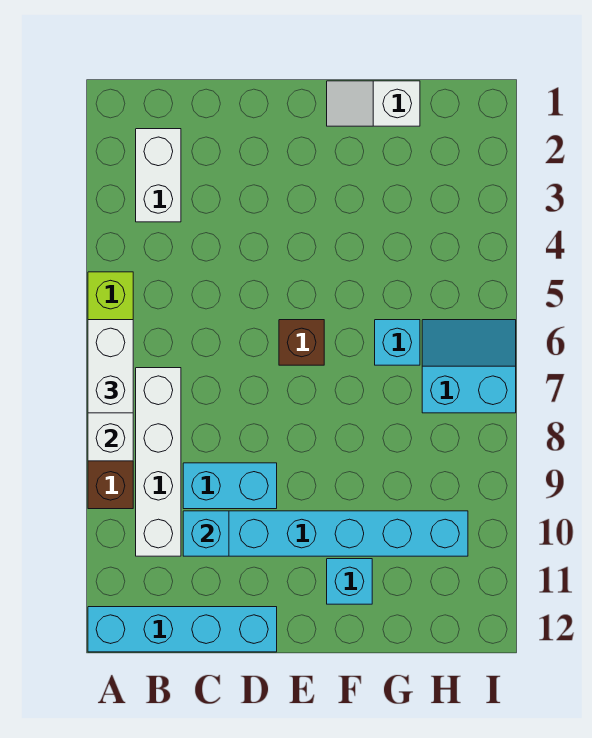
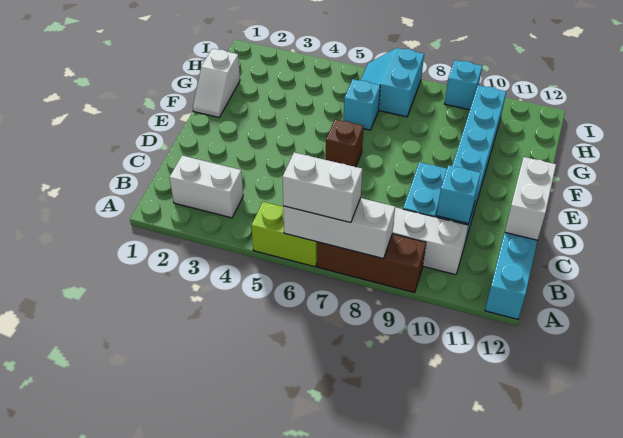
none -> white 1x2 brick [505,157,556,240]
cyan 1x1 brick [327,559,372,604] -> cyan 1x1 brick moved to [445,60,482,110]

